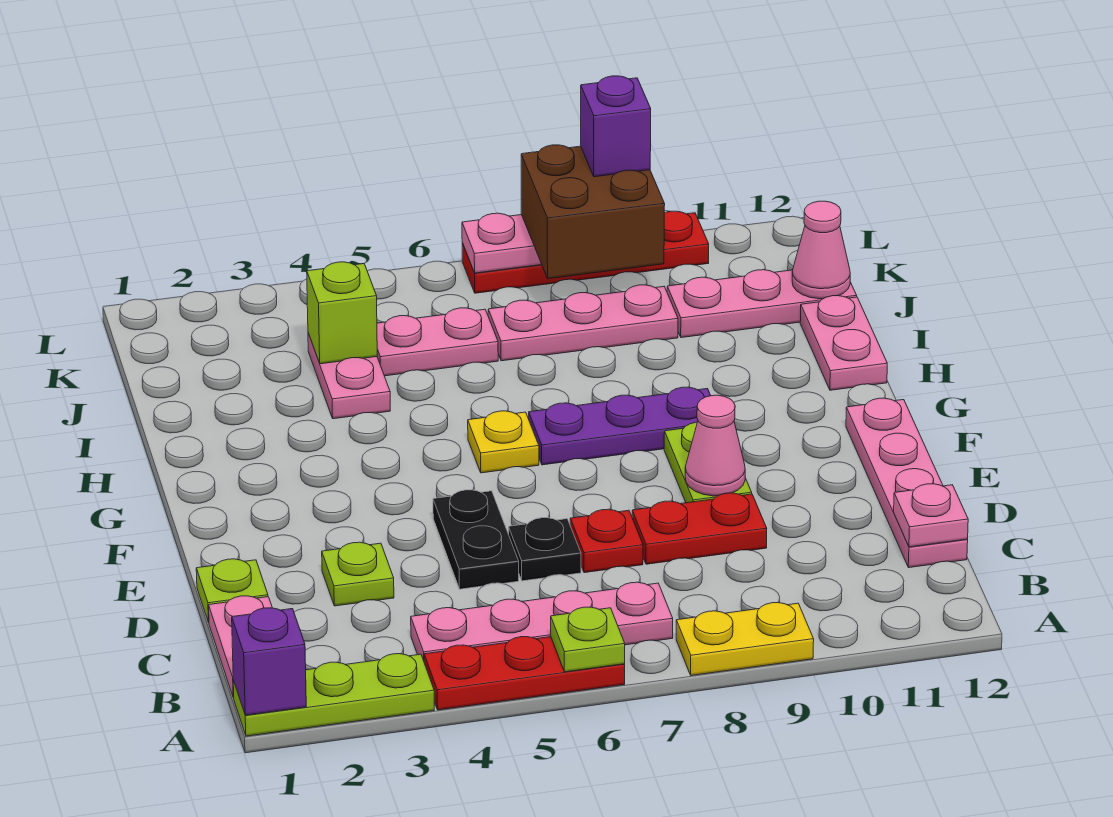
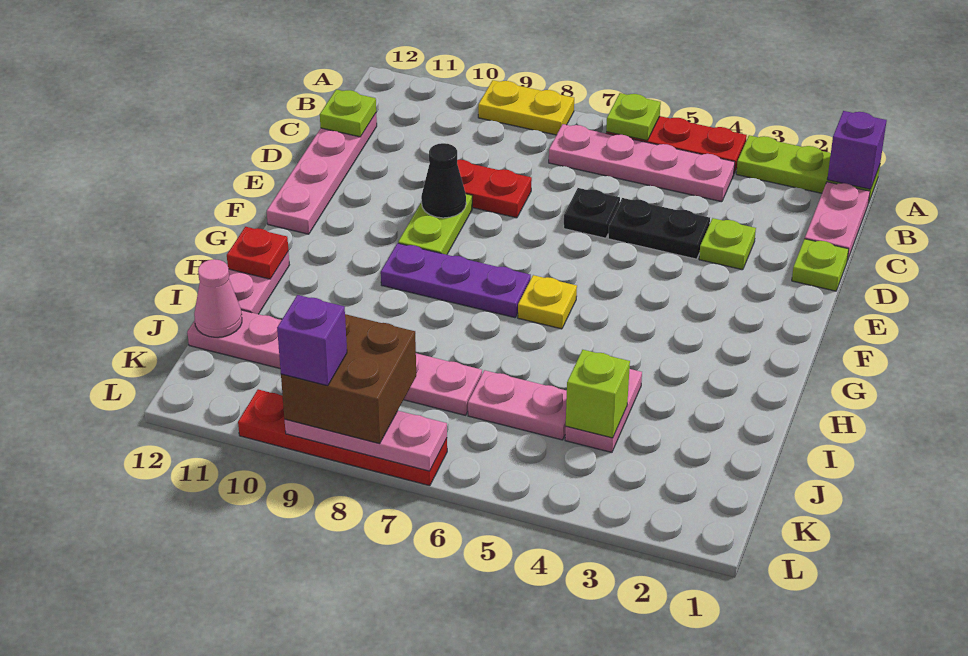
pink 1x1 plate [894,484,968,547] -> lime 1x1 plate [320,89,376,137]
black 1x2 plate [433,490,519,589] -> black 1x2 plate turned to [608,198,710,259]
red 1x1 plate [570,509,643,573] -> red 1x1 plate moved to [227,227,288,279]
pink 1x1 cone [685,395,745,496] -> black 1x1 cone [421,143,466,218]

